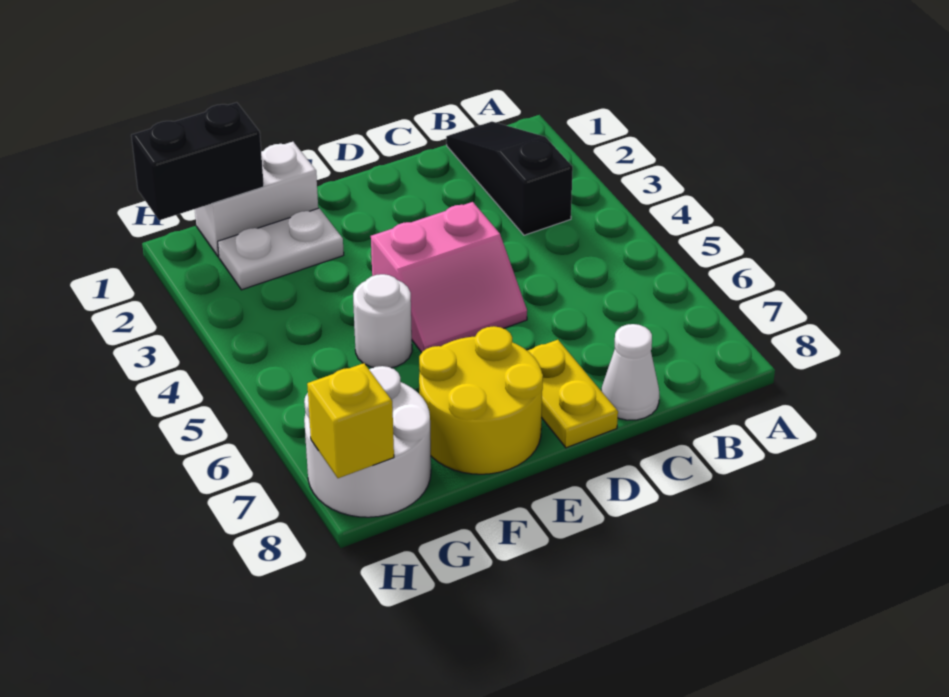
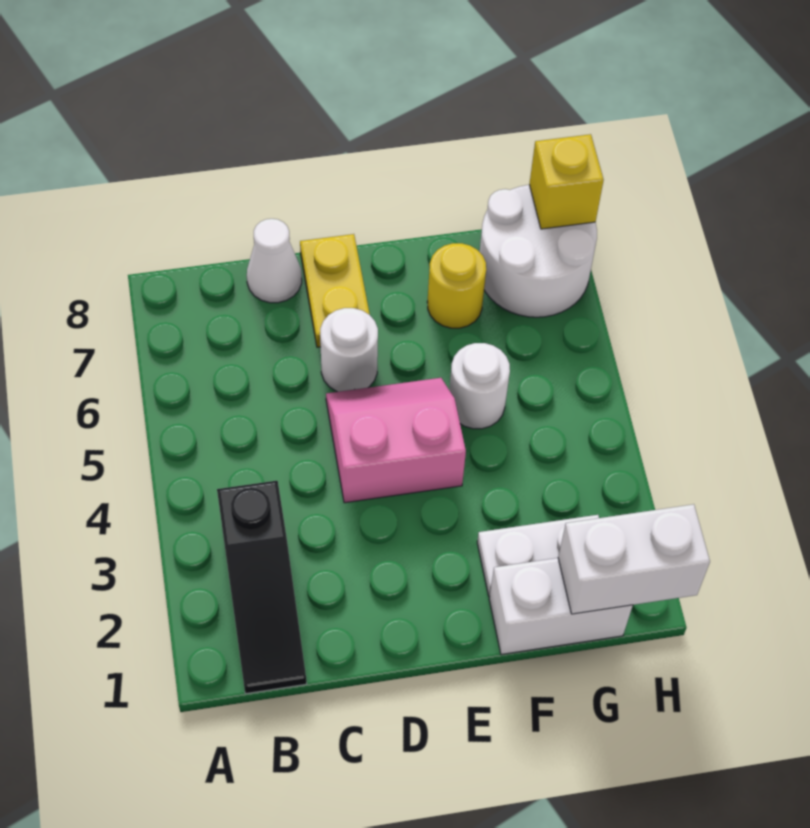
none -> white 1x1 round brick [320,308,378,392]
yellow 2x2 round brick [419,326,543,474] -> yellow 1x1 round brick [427,243,486,328]
black 1x2 brick [131,102,264,220] -> white 1x2 brick [558,504,710,614]

